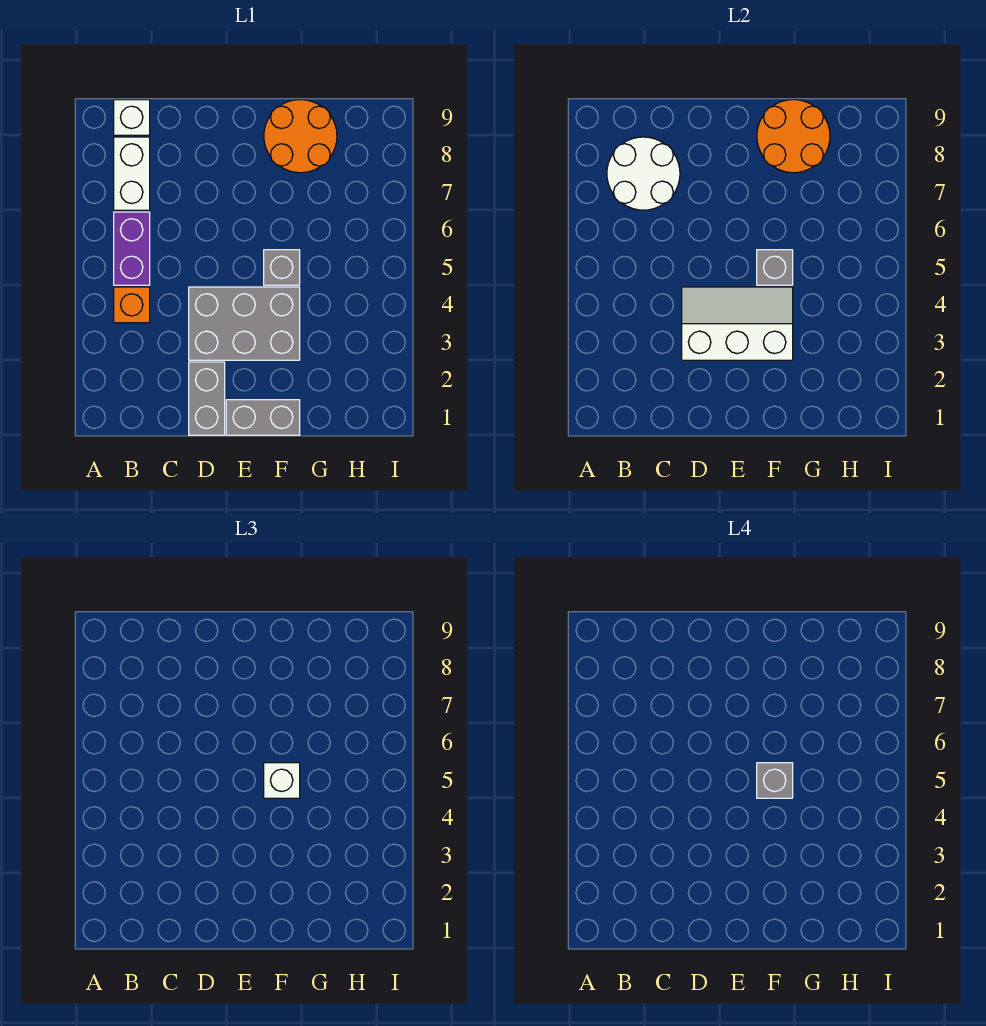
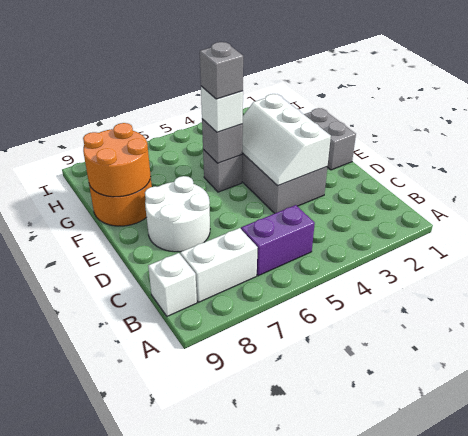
orange 1x1 brick [114,287,150,323] -> none
white 2x2 round brick [607,137,680,210] -> white 2x2 round brick moved to [145,176,210,252]
grey 1x2 brick [189,362,225,435] -> none

